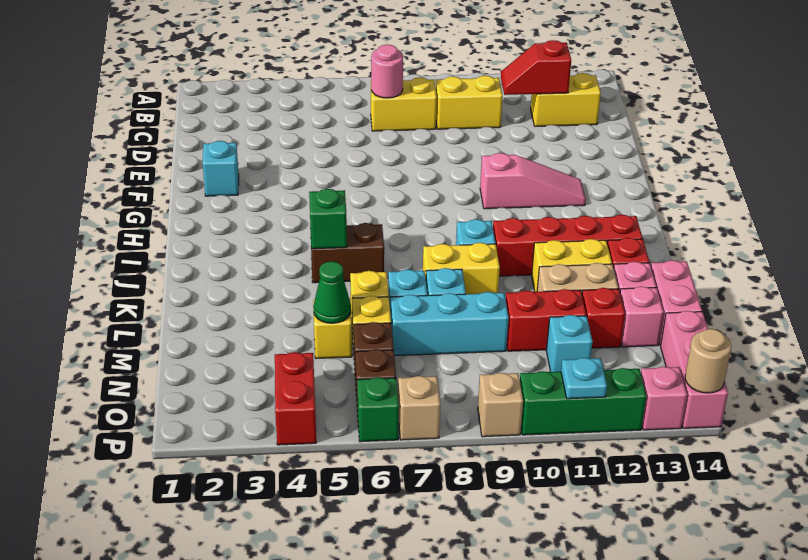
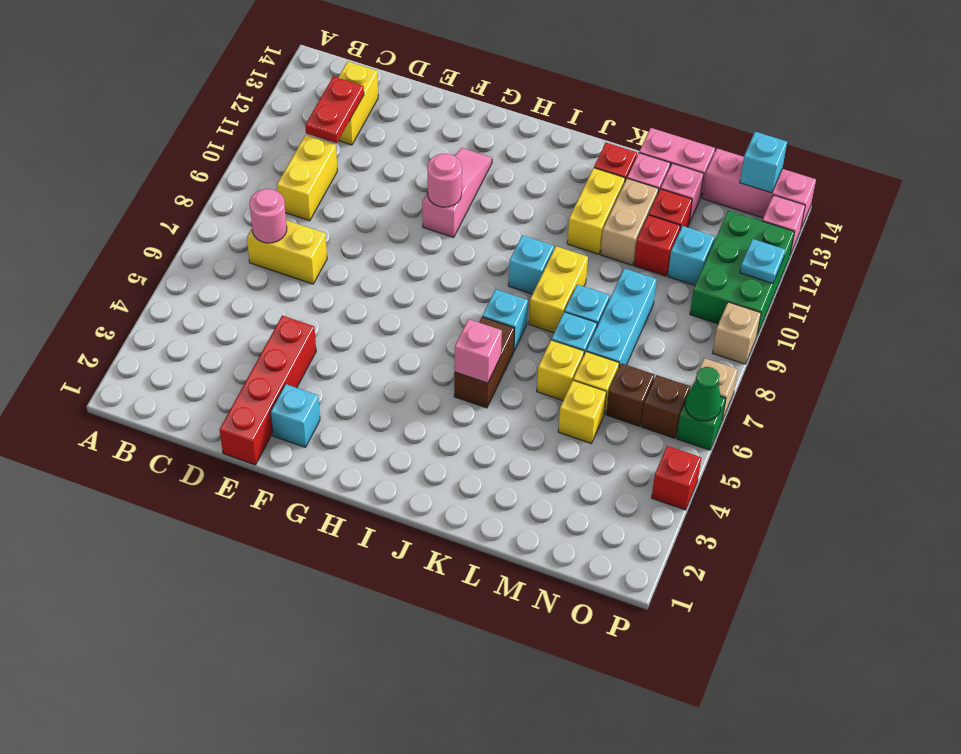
yellow 1x2 brick [371,77,437,131] -> yellow 1x2 brick turned to [247,220,327,284]
red 1x2 slope [501,40,571,95] -> red 1x2 plate [305,76,364,143]
none -> pink 1x1 round brick [427,154,462,207]
green 1x1 brick [309,189,347,249] -> pink 1x1 brick [455,319,502,383]
none -> cyan 1x1 brick [482,289,528,351]
red 1x4 brick [493,215,643,276] -> red 1x4 brick moved to [220,315,316,465]
green 1x1 cone [313,261,351,323] -> green 1x1 cone moved to [685,367,722,421]
red 1x2 brick [506,289,586,351] -> red 1x1 brick [634,215,681,276]
red 1x2 brick [275,352,316,445] -> red 1x1 brick [652,446,701,510]
none -> cyan 1x1 brick [740,132,787,193]
green 1x3 brick [520,368,646,435] -> green 2x3 brick [690,210,794,335]
tan 1x1 round brick [685,329,731,393] -> none

